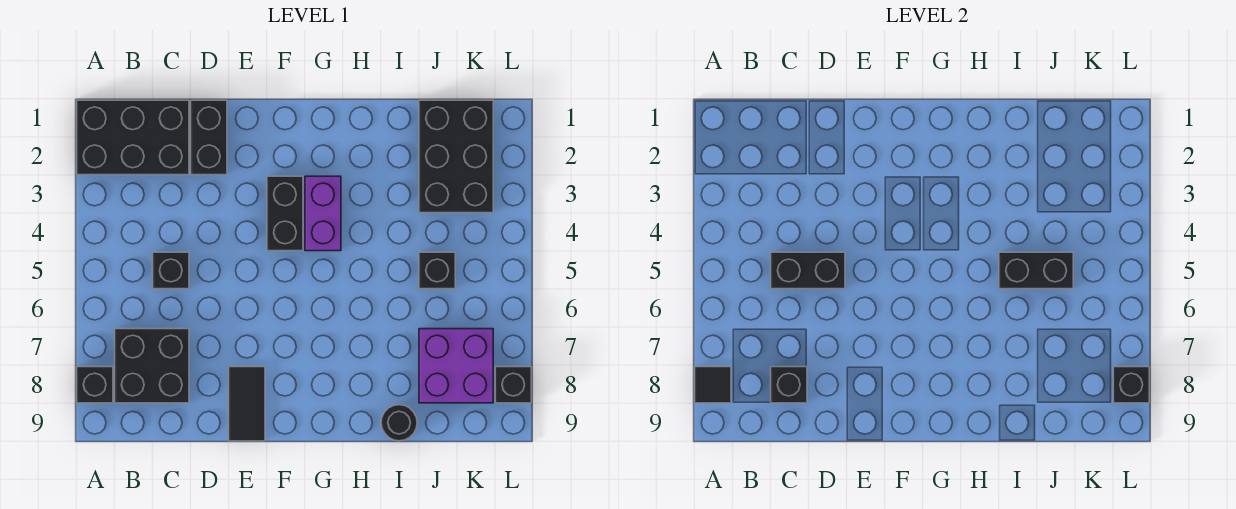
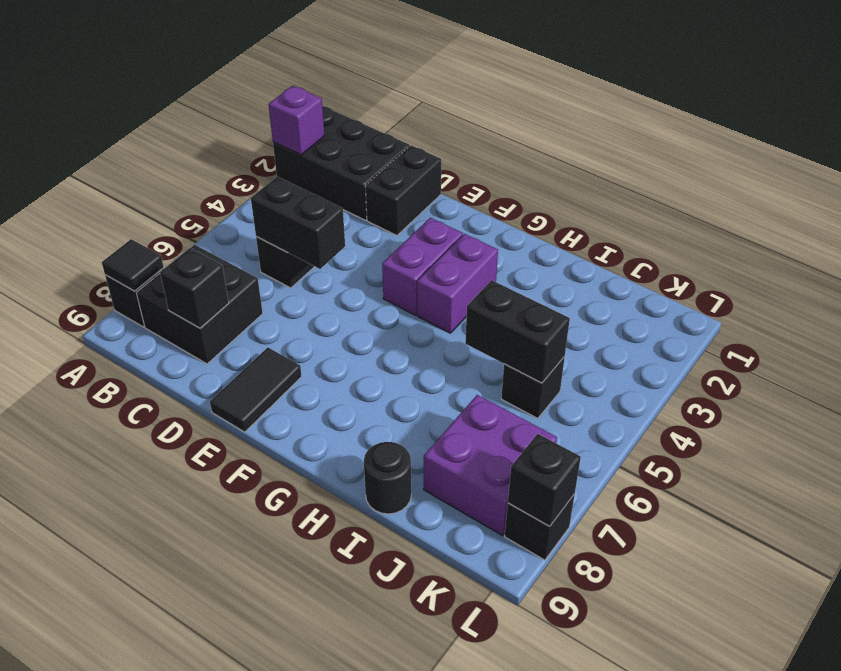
none -> purple 1x1 brick [268,86,324,155]
black 1x2 brick [267,176,303,251] -> purple 1x2 brick [382,218,463,315]
black 2x3 brick [419,100,493,213] -> none

